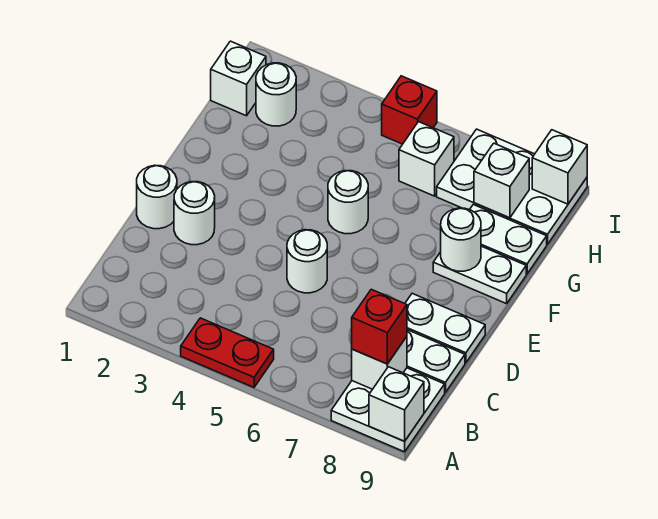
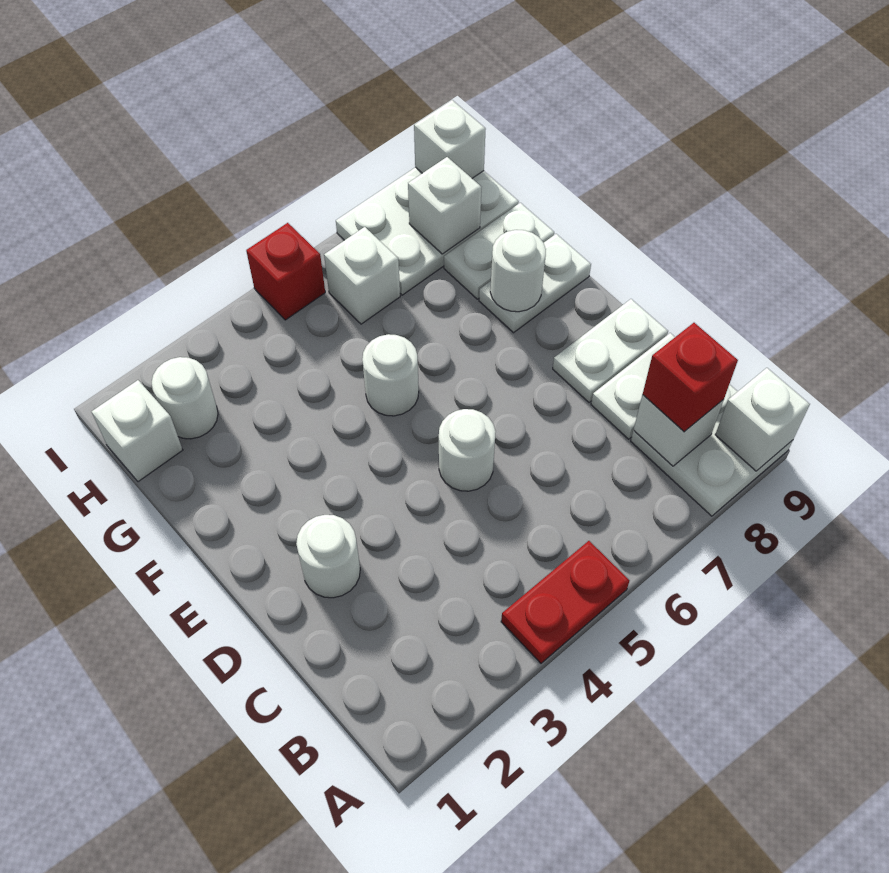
white 1x1 round brick [137,165,177,229] -> none

